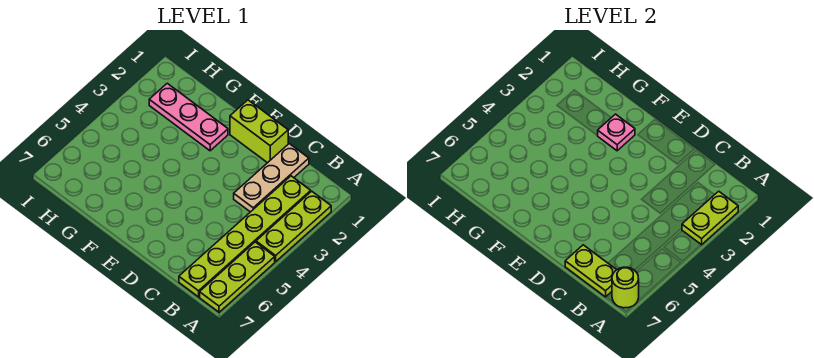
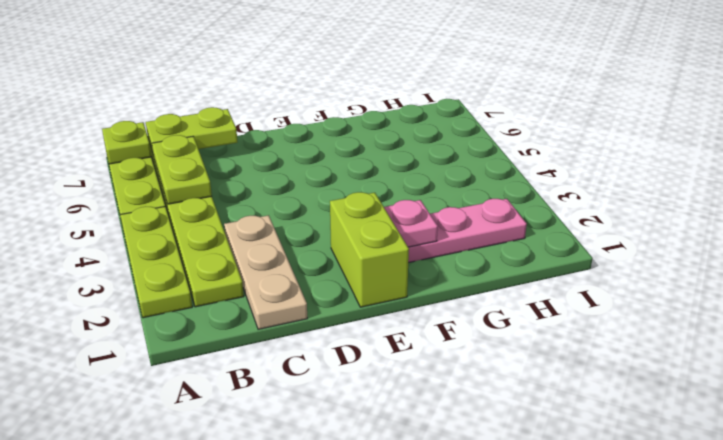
lime 1x2 plate [682,191,738,245] -> lime 1x2 plate moved to [152,135,212,204]
lime 1x1 round brick [612,267,639,308] -> lime 1x1 plate [102,121,151,164]
lime 1x2 brick [230,100,288,163] -> lime 1x2 brick turned to [330,192,409,307]

